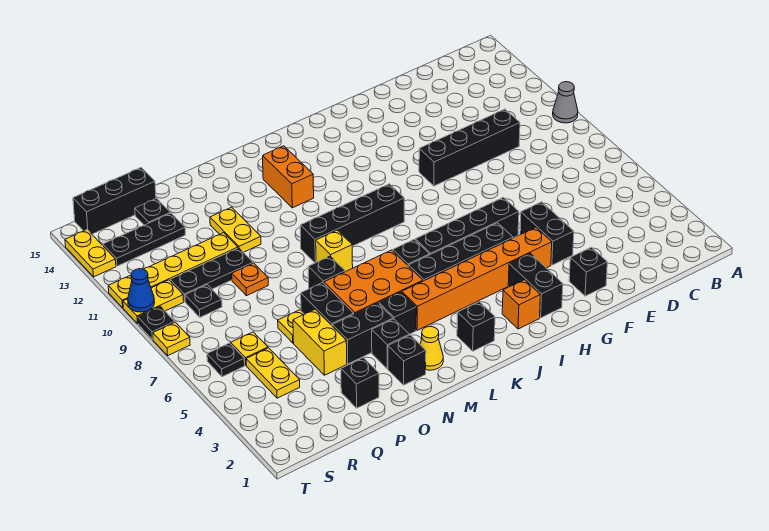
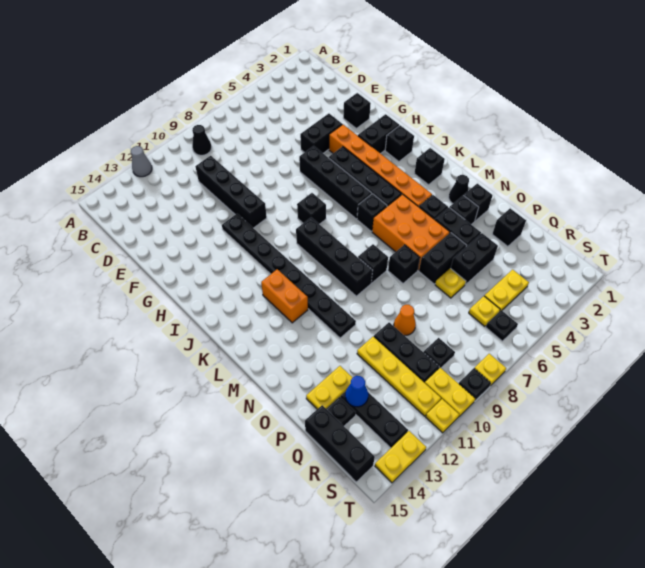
grey 1x1 cone [553,82,578,123] -> grey 1x1 cone moved to [131,146,152,177]
none -> black 1x1 cone [192,125,212,155]
none -> black 1x8 plate [222,214,356,338]
orange 1x1 brick [502,280,540,329] -> black 1x1 brick [385,125,414,162]
none -> black 1x1 brick [297,193,326,224]
orange 1x2 brick [263,146,314,208] -> orange 1x2 brick turned to [261,269,308,323]
yellow 1x1 cone [420,326,443,370] -> black 1x1 cone [449,175,469,203]
yellow 1x1 brick [316,230,353,272] -> black 1x1 brick [358,244,388,283]
yellow 1x2 plate [210,207,261,252] -> yellow 1x2 plate moved to [306,366,353,409]
yellow 1x2 brick [293,309,347,375] -> black 1x2 brick [451,233,498,285]
orange 1x1 plate [232,263,268,296] -> orange 1x1 cone [394,305,416,335]
blue 1x1 cone [128,269,155,312] -> blue 1x1 cone moved to [345,376,368,407]

